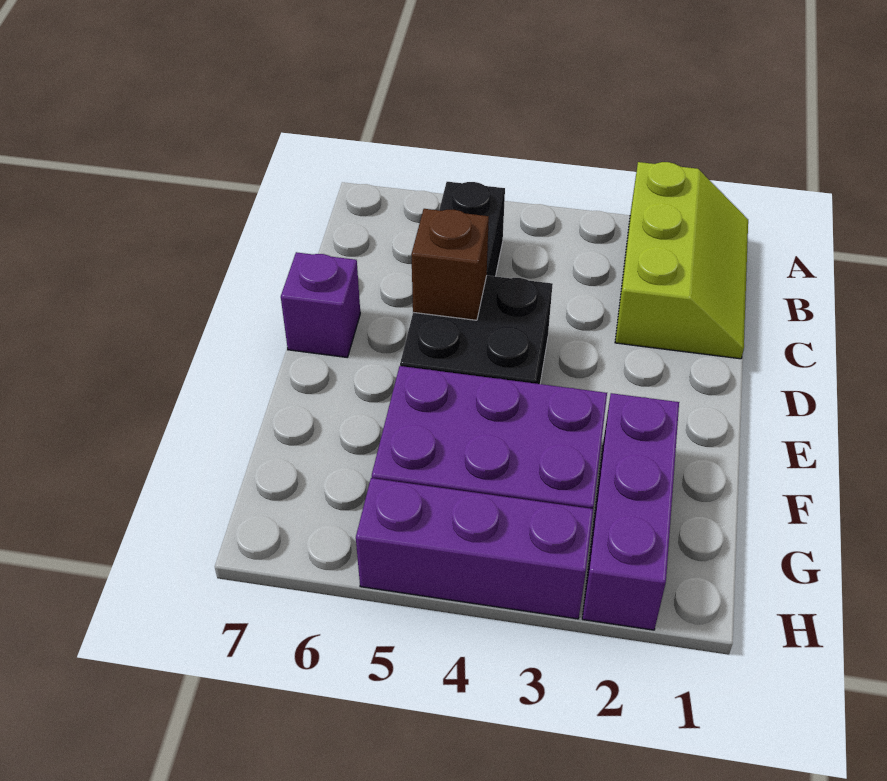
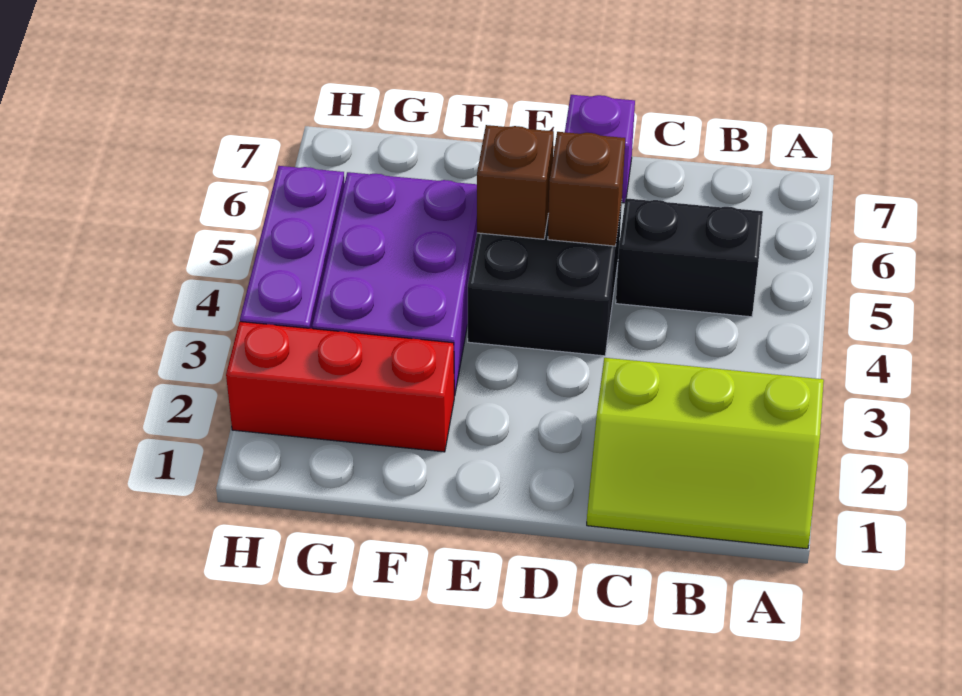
none -> brown 1x1 brick [477,125,554,239]
purple 1x3 brick [582,393,679,630] -> red 1x3 brick [226,322,454,452]

